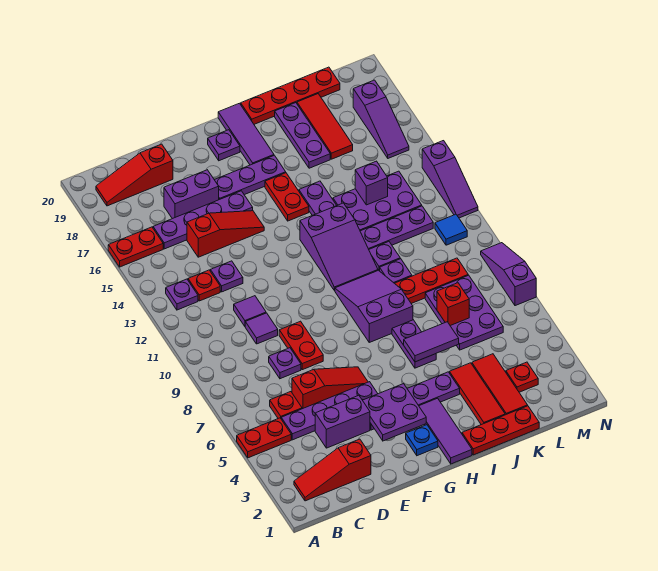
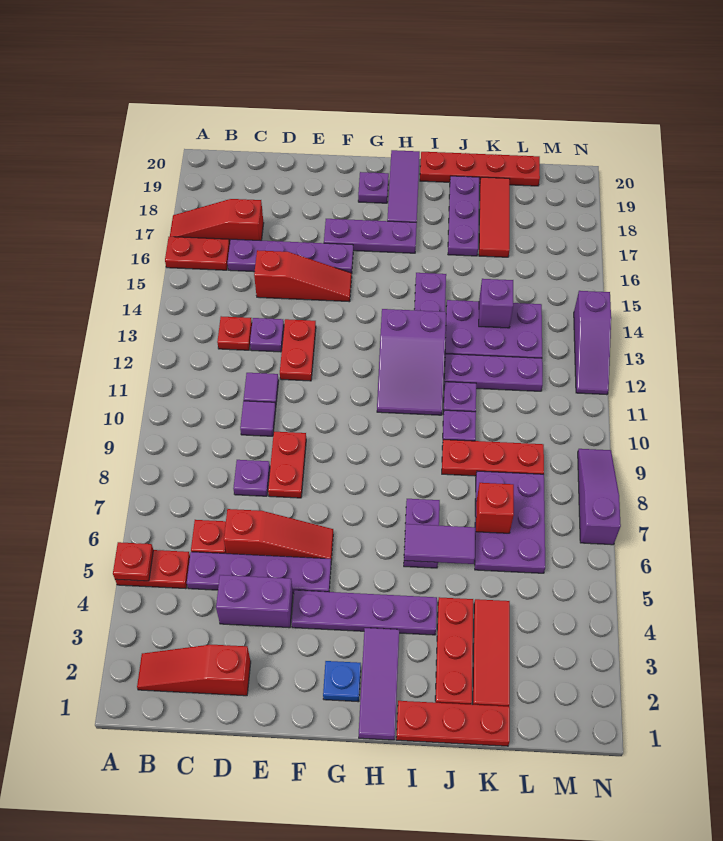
purple 1x1 plate [166,279,198,310] -> none
red 1x3 slope [96,144,173,206] -> red 1x3 slope moved to [170,199,264,243]
purple 1x2 brick [164,170,219,219] -> none
purple 2x2 plate [363,384,426,441] -> none
purple 2x3 slope [335,270,413,342] -> none
red 1x2 plate [265,173,309,221] -> red 1x2 plate moved to [280,319,316,381]
red 1x3 tile [449,363,505,425] -> red 1x3 plate [435,597,473,704]
red 1x1 plate [506,362,538,392] -> red 1x1 plate moved to [113,542,153,581]
blue 1x1 tile [435,214,467,245] -> none
purple 1x3 slope [353,80,409,158] -> none

